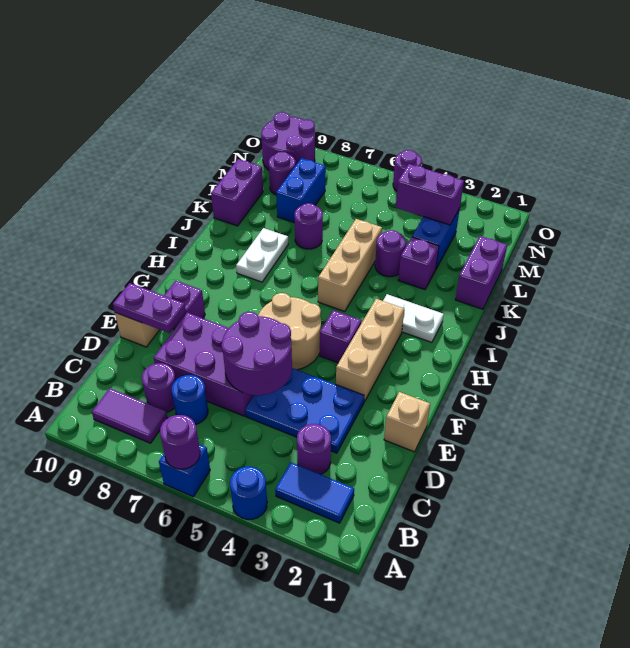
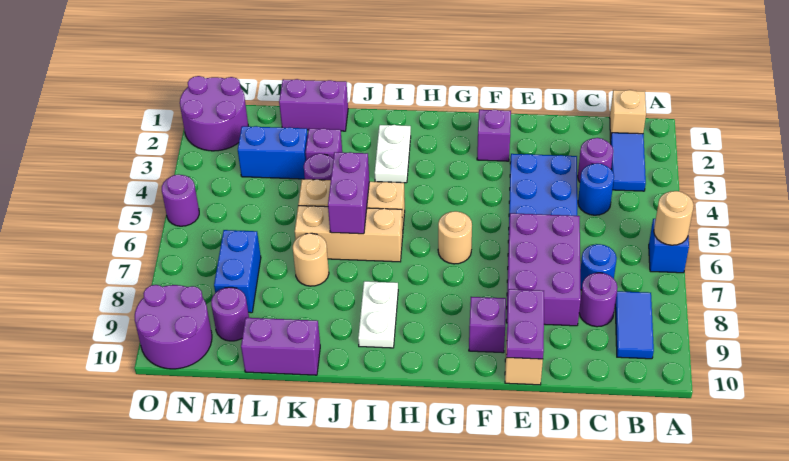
blue 1x1 round brick [230,467,267,520] -> blue 1x1 round brick moved to [578,163,614,215]
purple 1x1 round brick [160,415,200,469] -> tan 1x1 round brick [654,191,694,245]
purple 1x2 tile [92,388,168,443] -> blue 1x2 tile [615,291,654,359]
purple 2x2 round brick [221,312,292,395] -> purple 2x2 round brick moved to [180,76,248,151]
tan 1x1 brick [384,392,430,452] -> tan 1x1 brick moved to [610,90,646,140]
tan 1x3 brick [336,299,404,402] -> tan 1x3 brick moved to [295,206,403,262]
tan 2x2 round brick [258,293,321,370] -> tan 1x1 round brick [438,211,472,264]
purple 1x1 brick [320,310,362,363] -> purple 1x1 brick moved to [477,110,511,161]
white 1x2 plate [236,228,288,282] -> white 1x2 plate turned to [358,281,398,348]
purple 1x1 round brick [295,203,323,249] -> tan 1x1 round brick [293,233,329,286]
blue 1x2 brick [276,158,326,223] -> blue 1x2 brick turned to [214,230,261,313]
purple 1x2 brick [396,164,464,225] -> purple 1x2 brick moved to [328,152,369,234]

